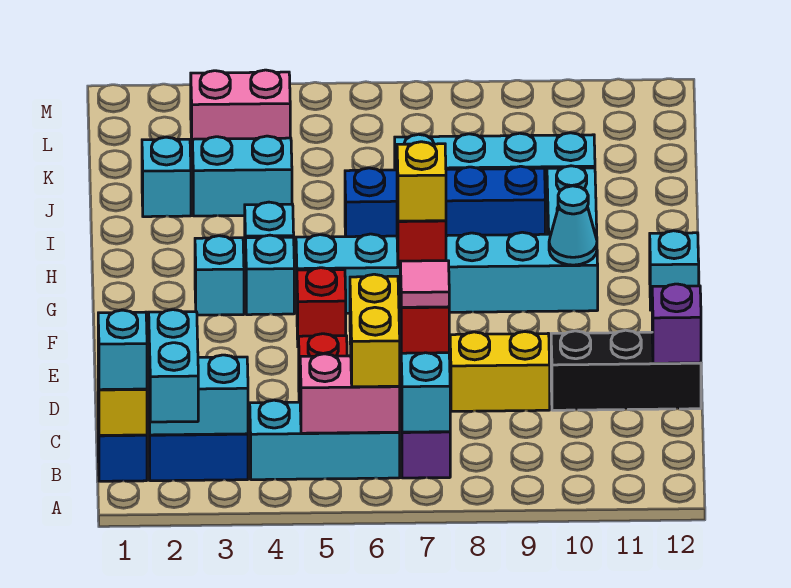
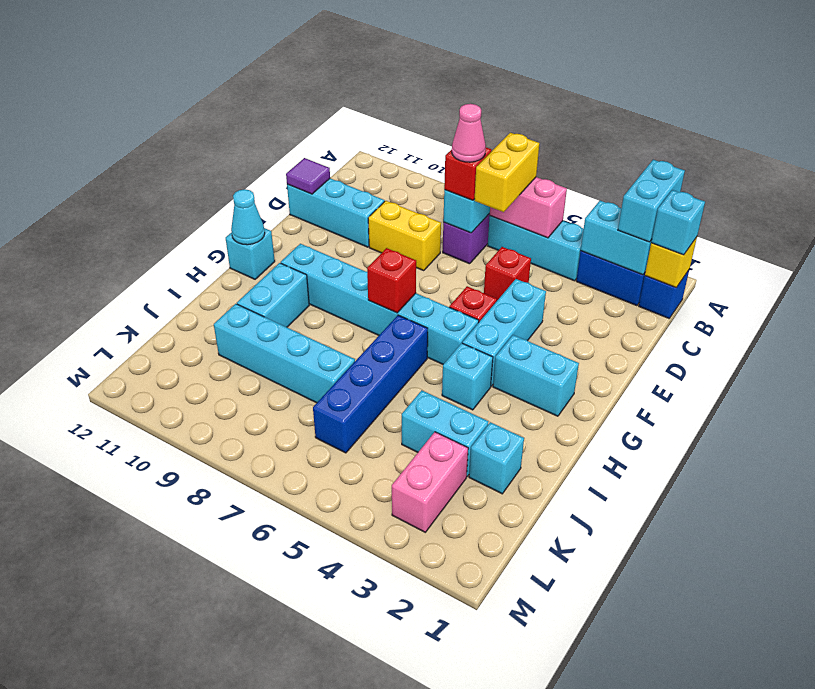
pink 1x1 tile [400,261,449,307] -> pink 1x1 cone [452,104,486,162]
black 1x3 brick [551,330,701,410] -> cyan 1x3 brick [287,179,385,247]
purple 1x1 brick [652,284,701,363] -> purple 1x1 tile [286,158,330,194]
cyan 1x1 brick [195,236,244,315] -> cyan 1x2 brick [493,335,579,416]
cyan 1x1 brick [246,235,294,315] -> cyan 1x3 brick [462,279,546,386]
yellow 1x1 brick [397,142,446,221] -> none
cyan 1x1 cone [549,186,597,265] -> cyan 1x1 cone moved to [231,189,265,245]
blue 1x4 brick [345,166,545,237] -> blue 1x4 brick turned to [313,315,428,453]
pink 1x2 brick [191,70,290,145] -> pink 1x2 brick turned to [392,432,468,532]

